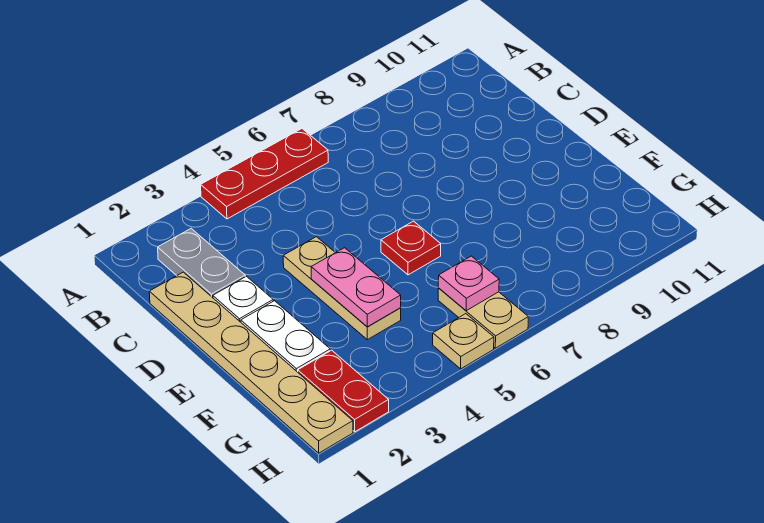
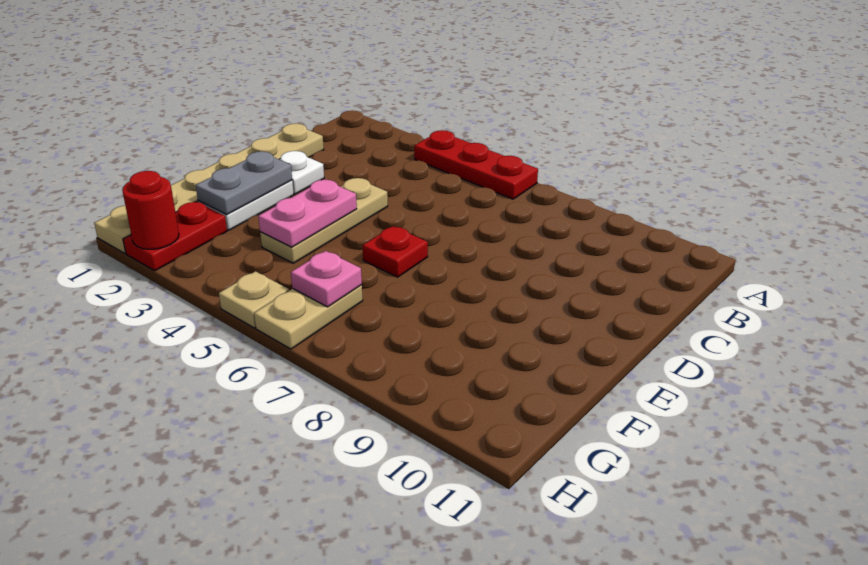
grey 1x2 plate [158,229,245,298] -> grey 1x2 plate moved to [196,151,292,214]
none -> red 1x1 round brick [122,171,179,249]

